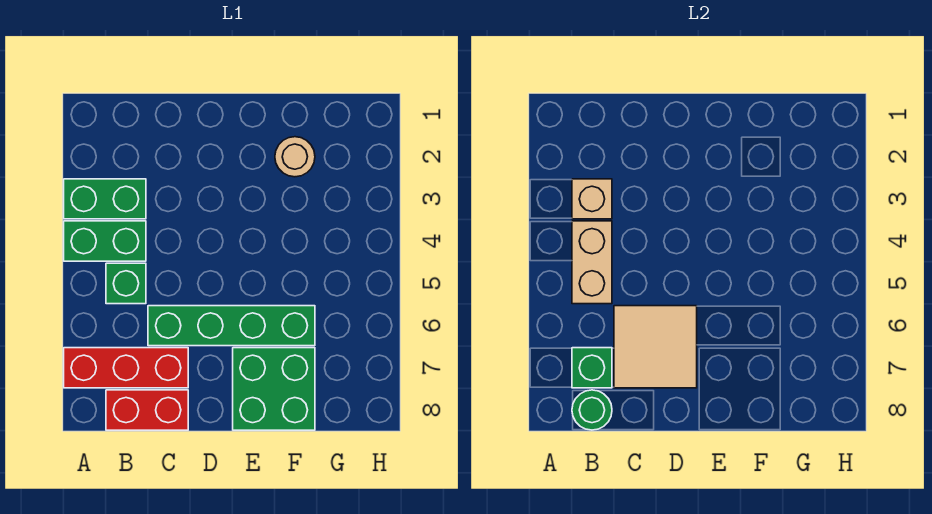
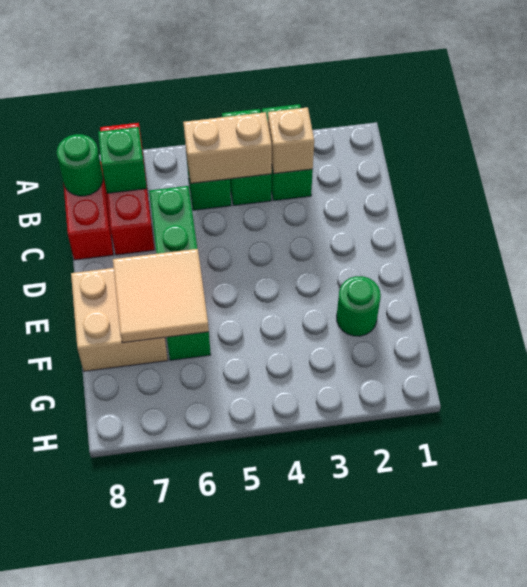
tan 2x2 tile [614,306,697,388] -> tan 2x2 tile moved to [113,249,209,343]
green 2x2 brick [233,348,315,430] -> tan 2x2 brick [71,268,168,371]
tan 1x1 round brick [275,137,315,177] -> green 1x1 round brick [337,276,381,336]

